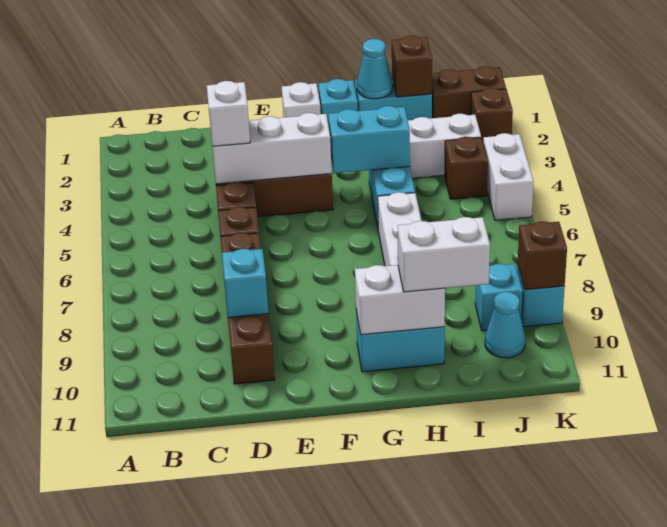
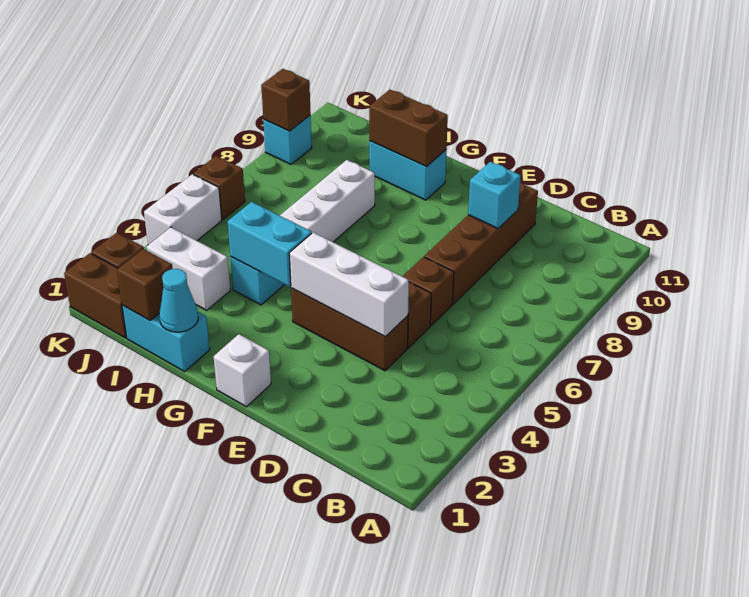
white 1x1 brick [207,81,250,146] -> none
cyan 1x1 brick [318,79,358,126] -> none
white 1x2 brick [355,265,445,335] -> brown 1x2 brick [369,90,448,167]
white 1x2 brick [398,217,490,292] -> none
brown 1x1 brick [445,137,488,199] -> brown 1x1 brick moved to [194,156,245,220]
cyan 1x1 brick [475,264,523,331] -> none
cyan 1x1 cone [485,292,525,358] -> none

